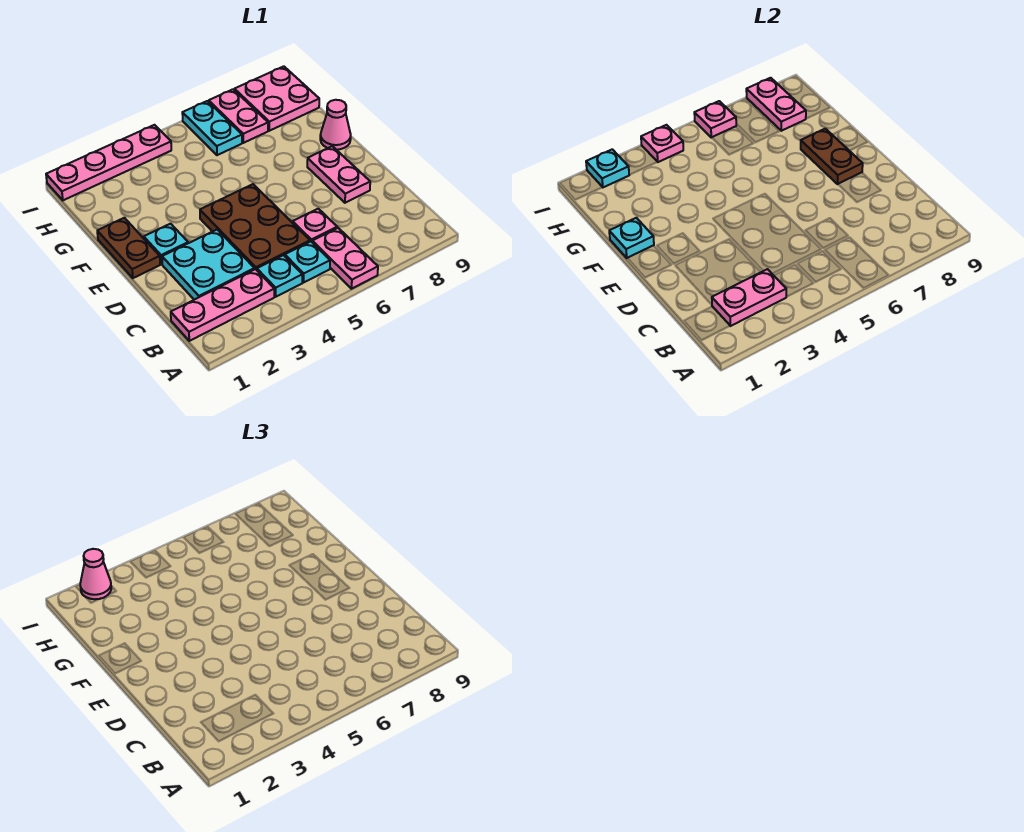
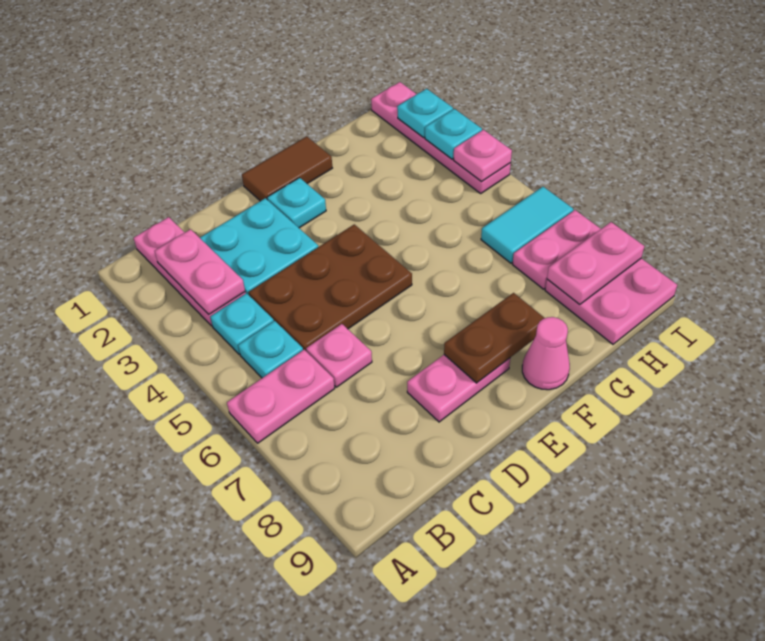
brown 1x2 plate [97,218,160,278] -> brown 1x2 tile [242,136,332,201]
cyan 1x1 plate [609,218,654,258] -> cyan 1x1 plate moved to [425,109,482,159]
cyan 1x2 plate [182,101,242,155] -> cyan 1x2 tile [481,187,573,263]
pink 1x1 cone [80,549,111,599] -> none
pink 1x1 plate [694,101,736,138] -> none

